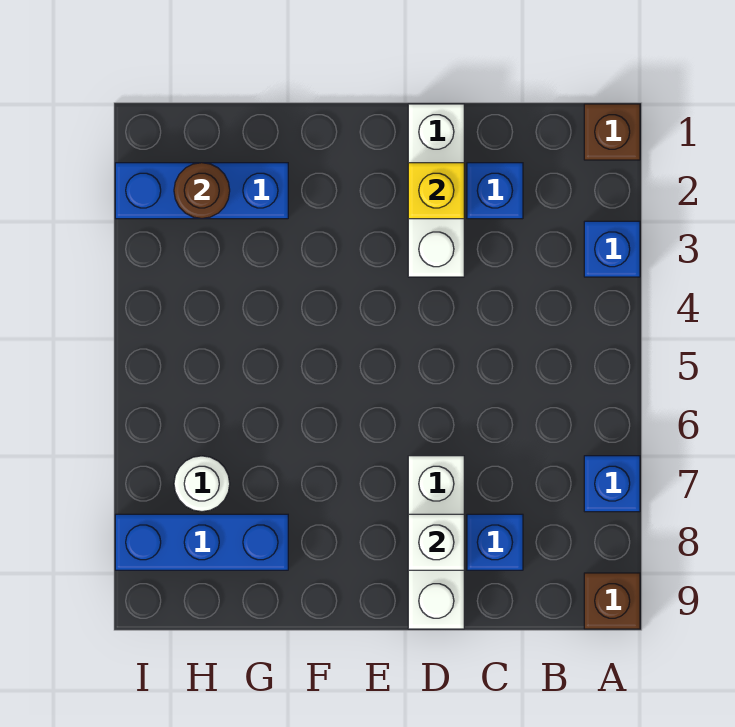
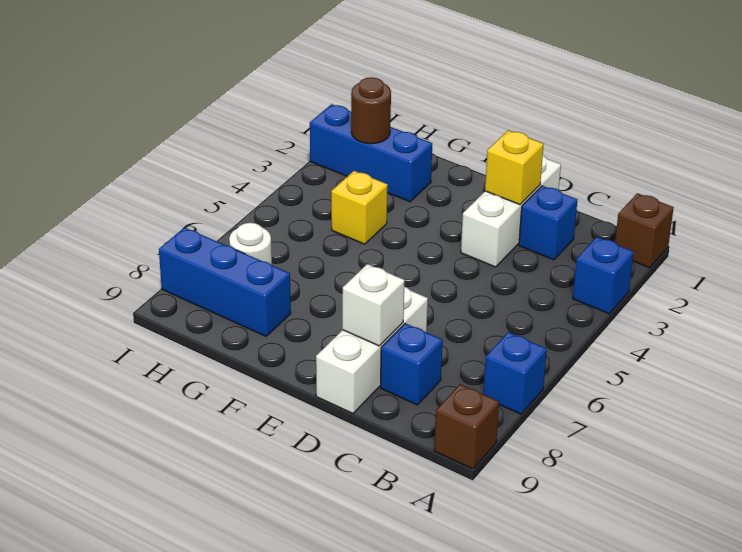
none -> yellow 1x1 brick [331,171,388,244]

